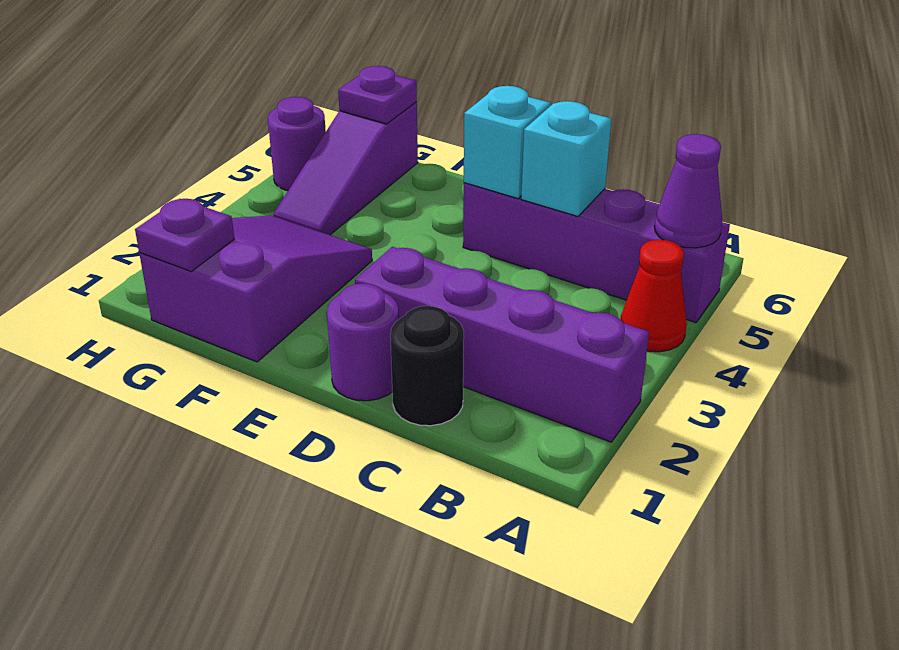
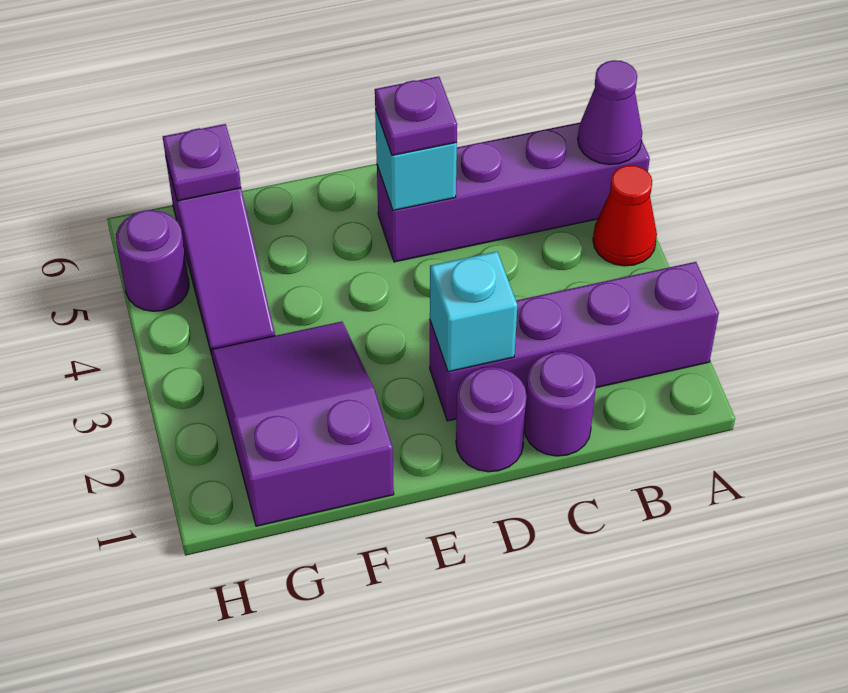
black 1x1 round brick [390,306,464,426] -> purple 1x1 round brick [524,352,597,456]
cyan 1x1 brick [521,101,611,216] -> cyan 1x1 brick moved to [430,252,517,372]
purple 1x1 plate [135,199,234,271] -> purple 1x1 plate moved to [375,76,457,155]

